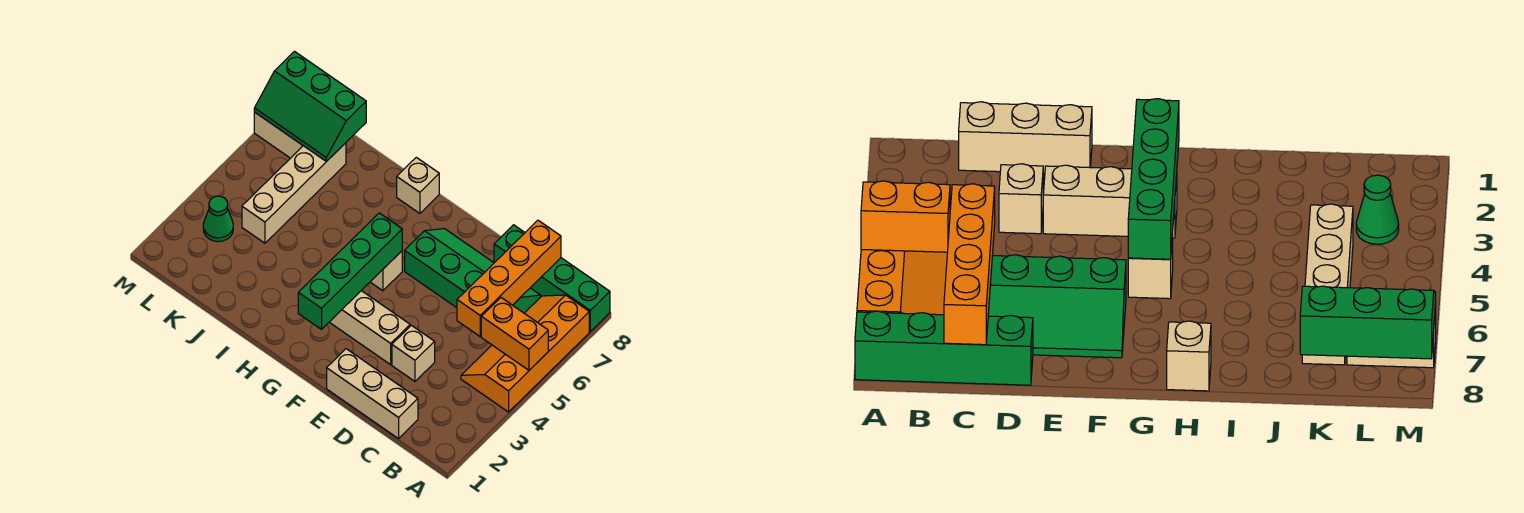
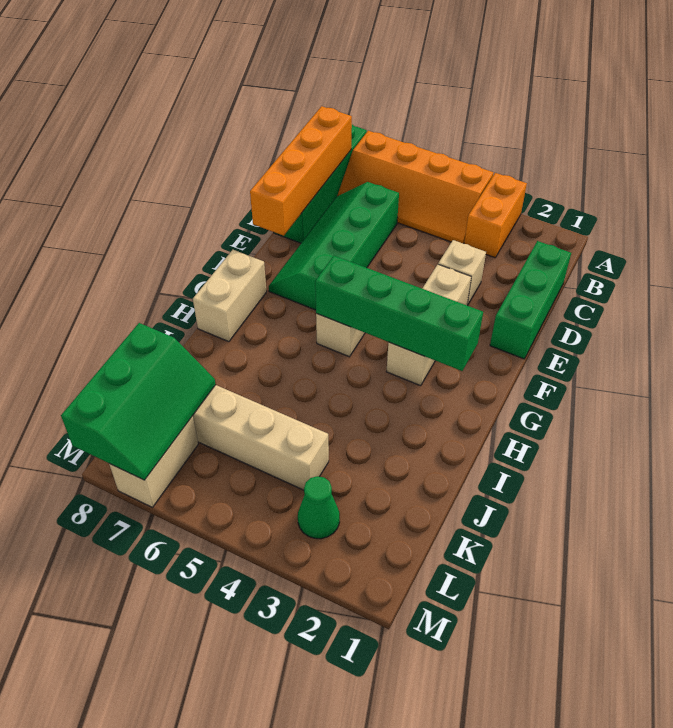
orange 1x2 brick [481,298,548,370] -> orange 1x2 brick moved to [464,173,527,258]
tan 1x3 brick [327,349,418,439] -> green 1x3 brick [490,241,571,359]
orange 1x4 brick [457,220,561,336] -> orange 1x4 brick turned to [250,106,352,236]
tan 1x1 brick [397,157,439,213] -> tan 1x2 brick [193,250,267,342]

